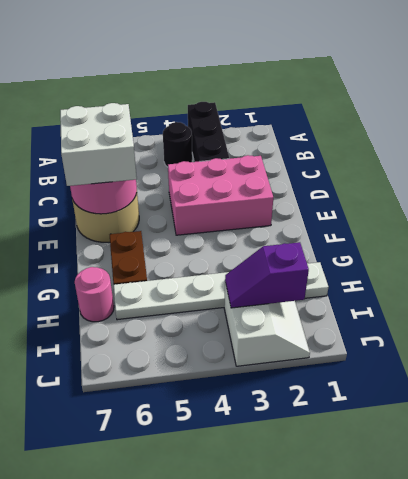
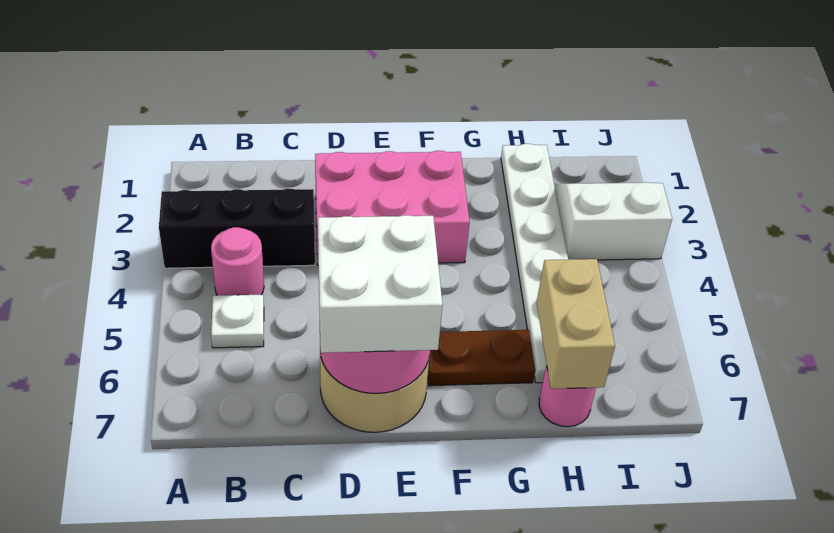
black 1x1 round brick [163,122,192,167] -> pink 1x1 round brick [211,227,264,295]
none -> white 1x1 plate [211,295,264,348]
pink 2x3 brick [168,155,273,235] -> pink 2x3 brick turned to [315,151,470,265]
none -> tan 1x2 brick [537,259,615,389]
purple 1x2 slope [225,242,309,308] -> none

